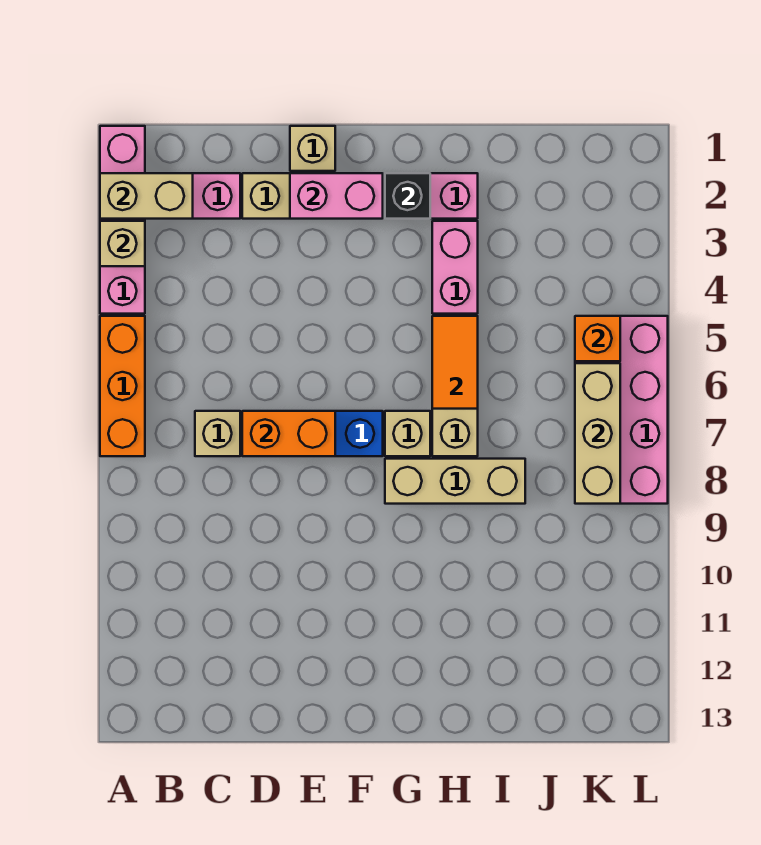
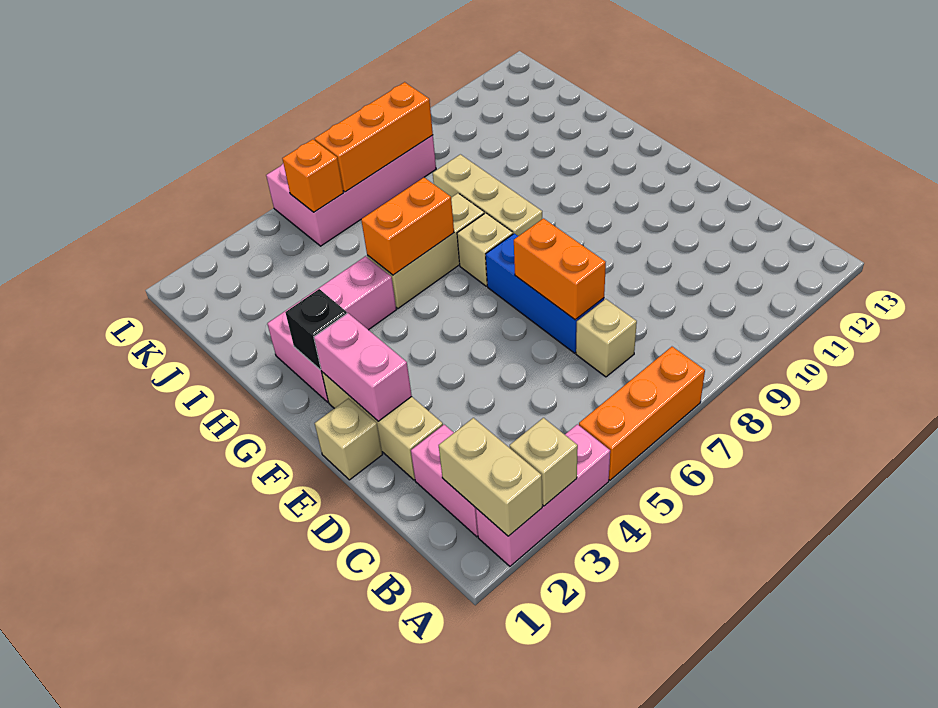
pink 1x4 brick [100,126,145,314] -> pink 1x3 brick [476,424,610,566]
orange 1x2 tile [432,316,478,409] -> orange 1x2 brick [361,178,454,275]
tan 1x3 brick [575,363,620,504] -> orange 1x3 brick [315,82,433,192]

